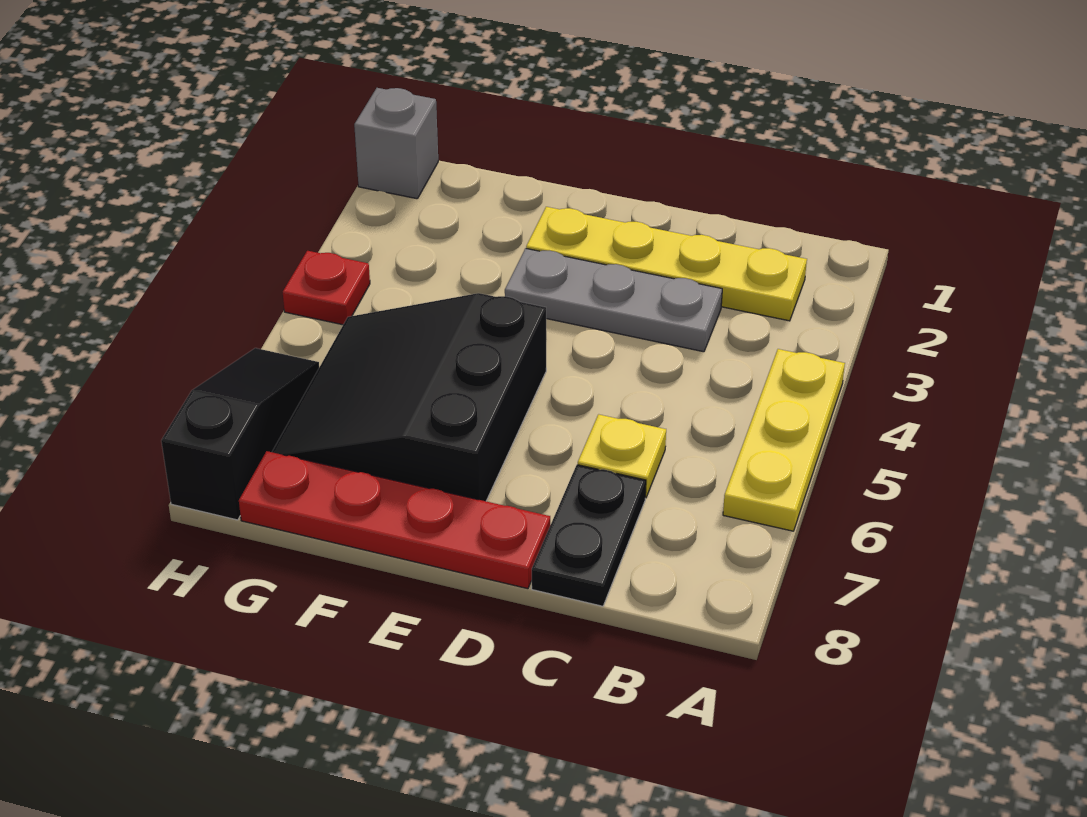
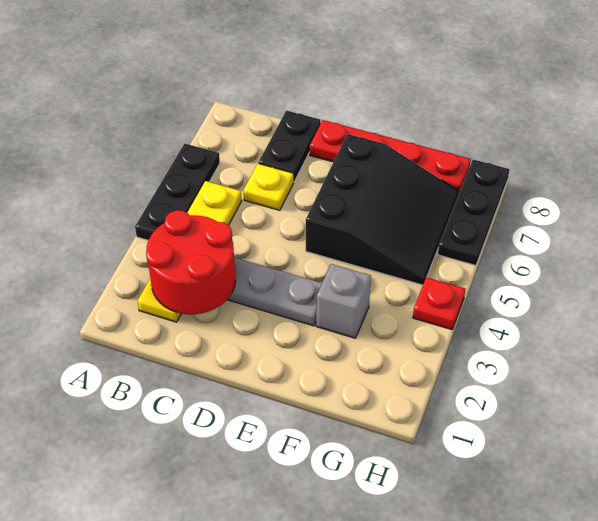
yellow 1x3 plate [723,349,845,531] -> black 1x3 plate [135,143,220,240]
yellow 1x4 plate [526,207,807,321] -> yellow 1x4 plate turned to [138,181,241,322]
none -> red 2x2 round brick [146,210,236,314]
grey 1x1 brick [354,88,438,199] -> grey 1x1 brick moved to [316,264,371,338]
black 1x3 slope [161,348,319,520] -> black 1x3 plate [438,159,510,266]

